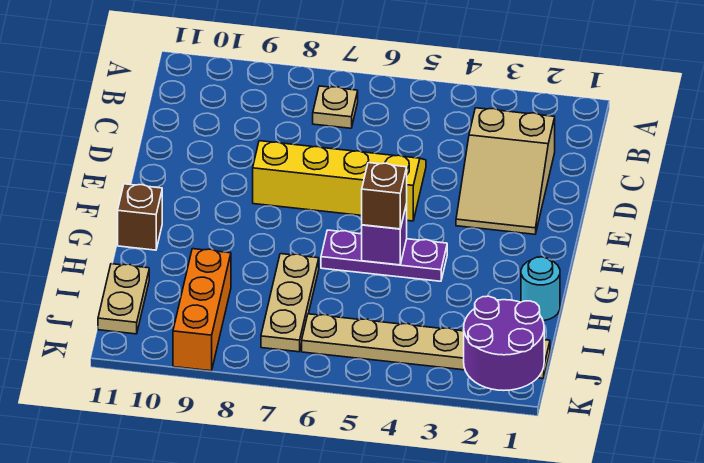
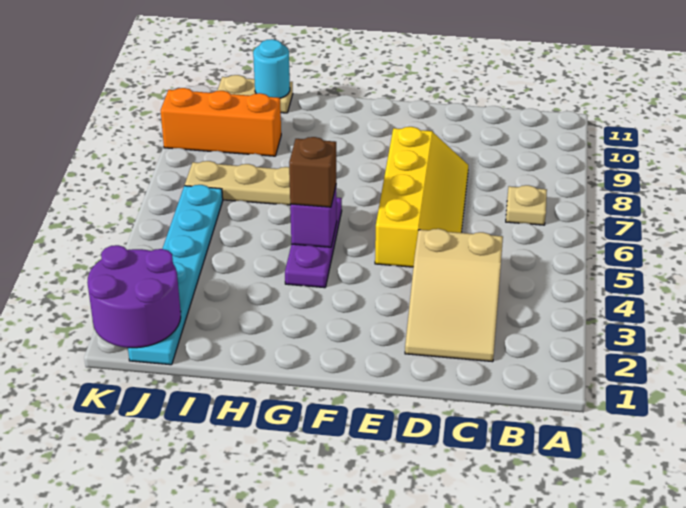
tan 2x3 slope [456,108,555,234] -> tan 2x3 slope turned to [405,229,503,362]
brown 1x1 brick [118,184,162,250] -> none
cyan 1x1 round brick [521,257,560,321] -> cyan 1x1 round brick moved to [253,39,290,98]
tan 1x6 plate [302,314,550,379] -> cyan 1x6 plate [128,185,223,365]

